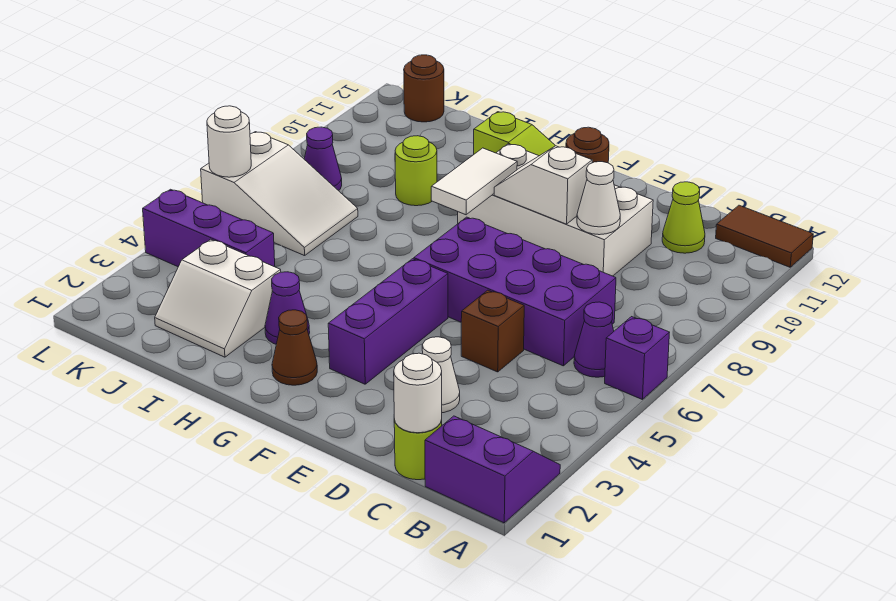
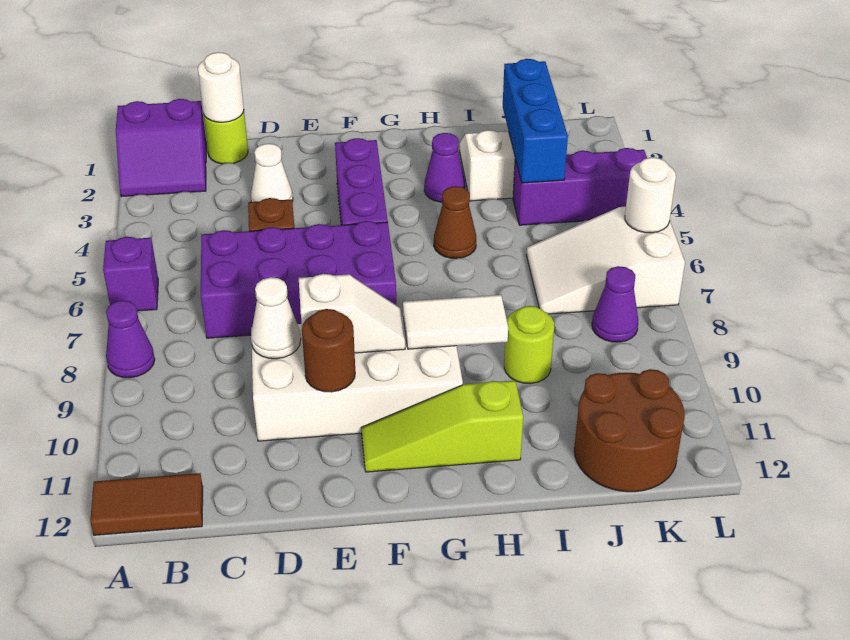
purple 1x1 cone [574,302,614,377] -> purple 1x1 cone moved to [106,300,155,378]
lime 1x1 cone [662,182,705,253] -> none
brown 1x1 cone [272,310,317,385] -> brown 1x1 cone moved to [434,186,476,258]
white 1x2 tile [431,148,517,215] -> white 1x2 tile turned to [403,295,508,349]
none -> blue 1x3 brick [503,59,568,183]
brown 1x1 round brick [404,55,444,122] -> brown 2x2 round brick [574,369,684,492]

